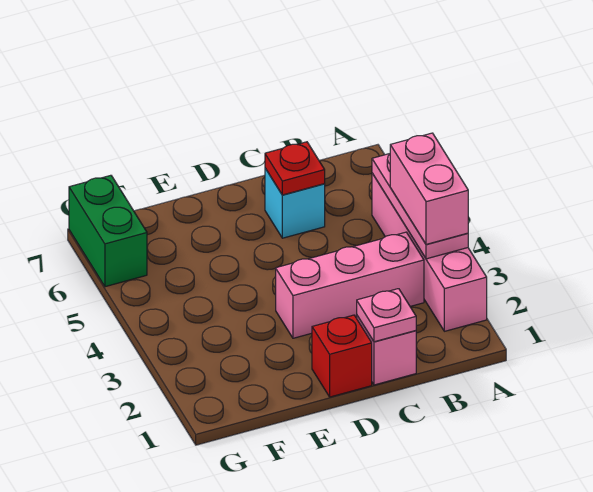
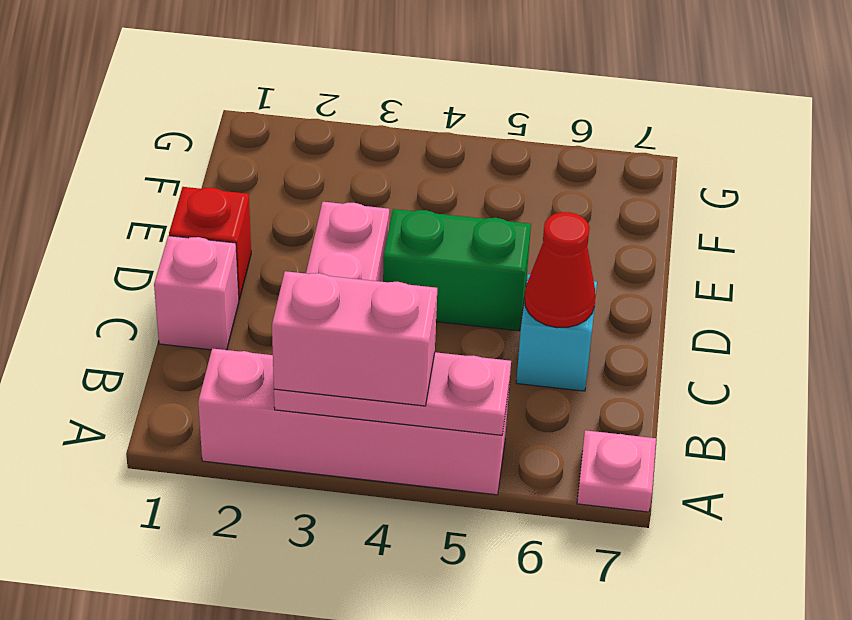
pink 1x1 plate [357,289,416,342] -> pink 1x1 plate moved to [577,430,656,512]
red 1x1 plate [265,142,325,195] -> red 1x1 cone [525,212,596,328]
green 1x2 brick [69,175,147,287] -> green 1x2 brick moved to [383,209,531,331]

